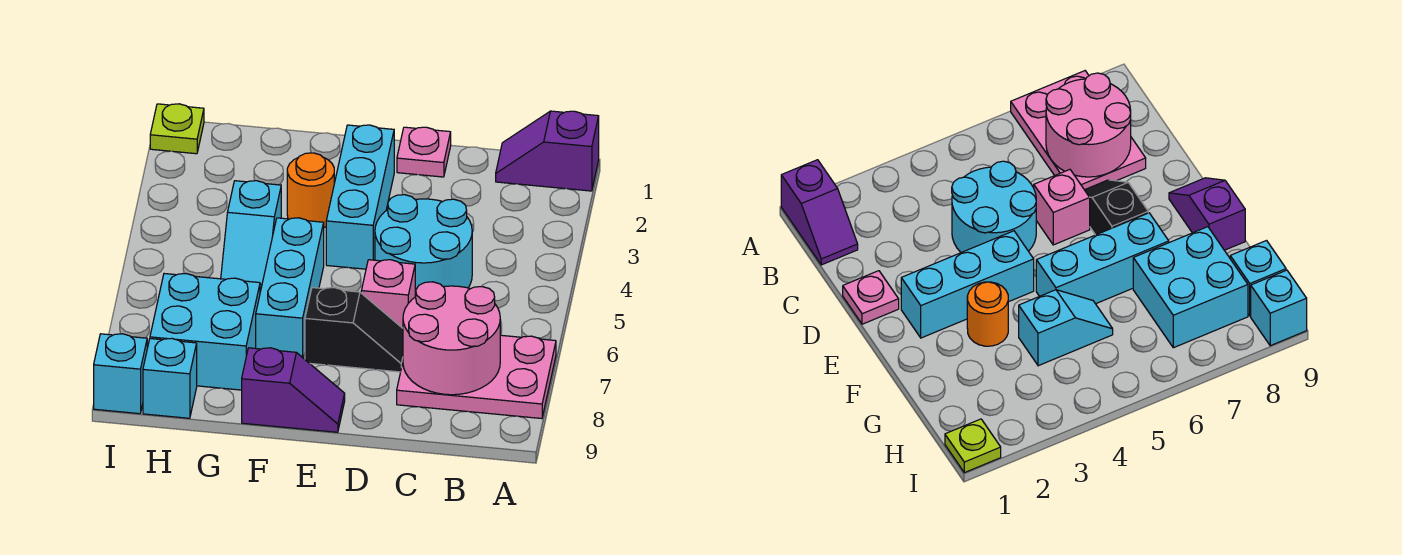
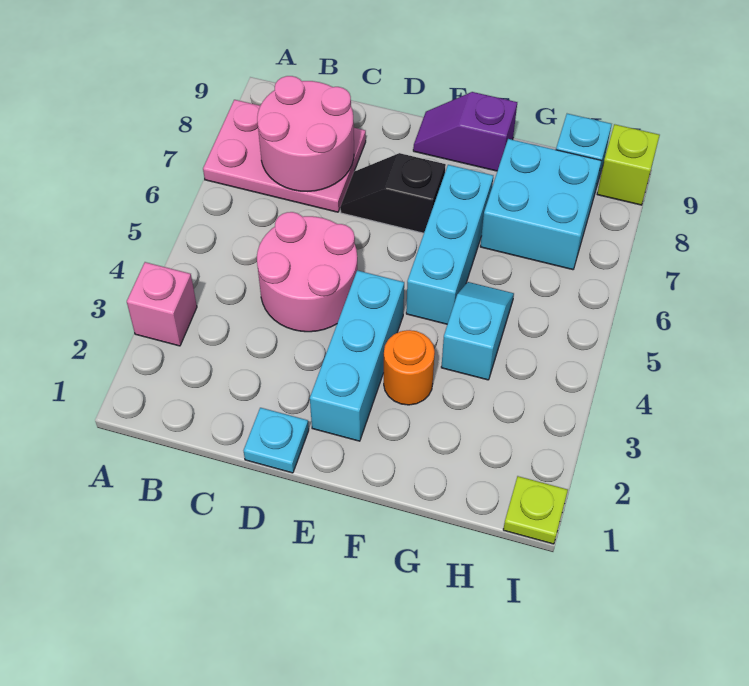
purple 1x2 slope [496,111,599,191] -> none
cyan 2x2 round brick [375,195,472,296] -> pink 2x2 round brick [257,212,357,332]
pink 1x1 plate [397,127,451,177] -> cyan 1x1 plate [244,408,309,473]
pink 1x1 brick [361,260,415,328] -> pink 1x1 brick moved to [127,262,197,346]
cyan 1x1 brick [94,334,147,414] -> lime 1x1 brick [597,124,660,205]

